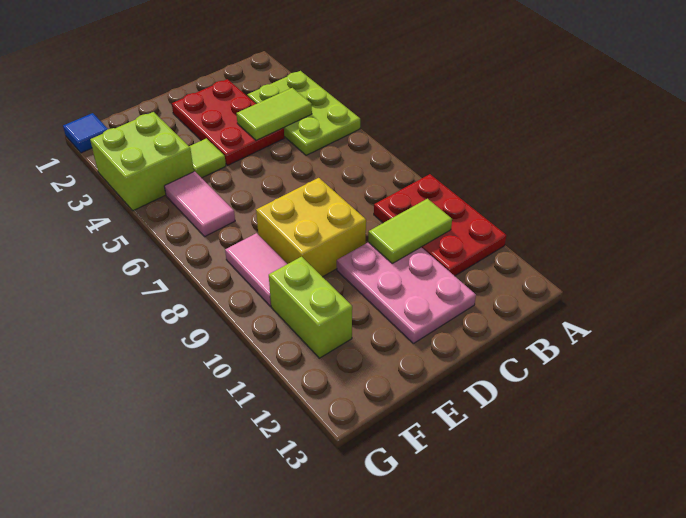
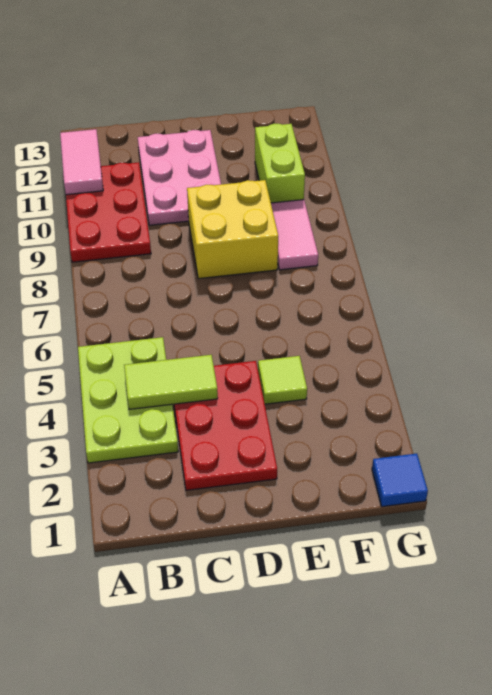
lime 1x2 tile [368,199,452,263] -> none
lime 2x2 brick [90,112,194,211] -> none
pink 1x2 tile [164,171,235,237] -> pink 1x2 tile moved to [60,129,103,195]

